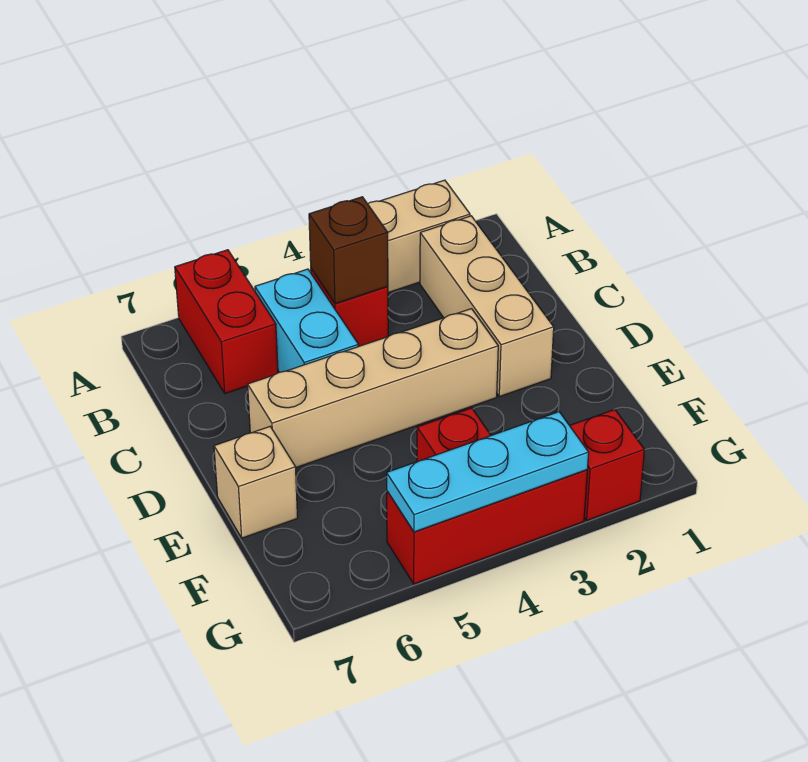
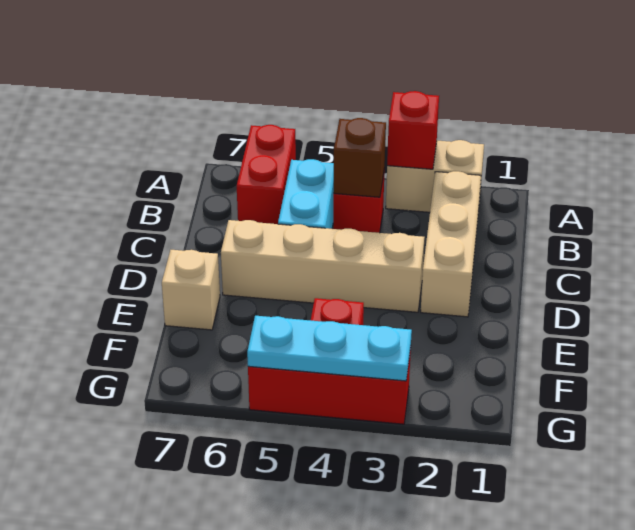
red 1x1 brick [570,409,645,520] -> red 1x1 brick moved to [387,91,439,169]

